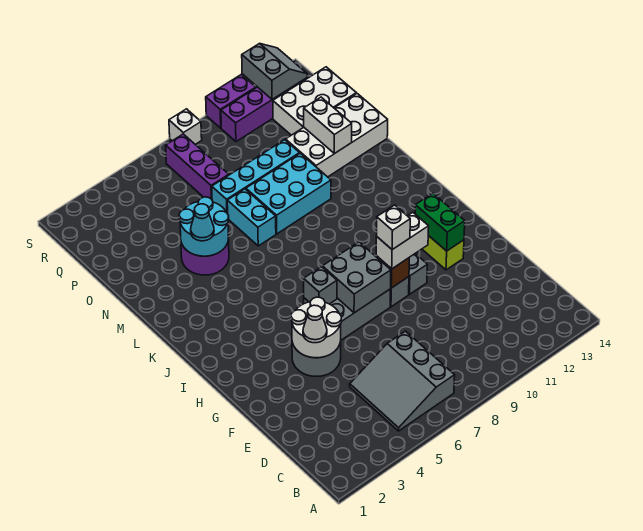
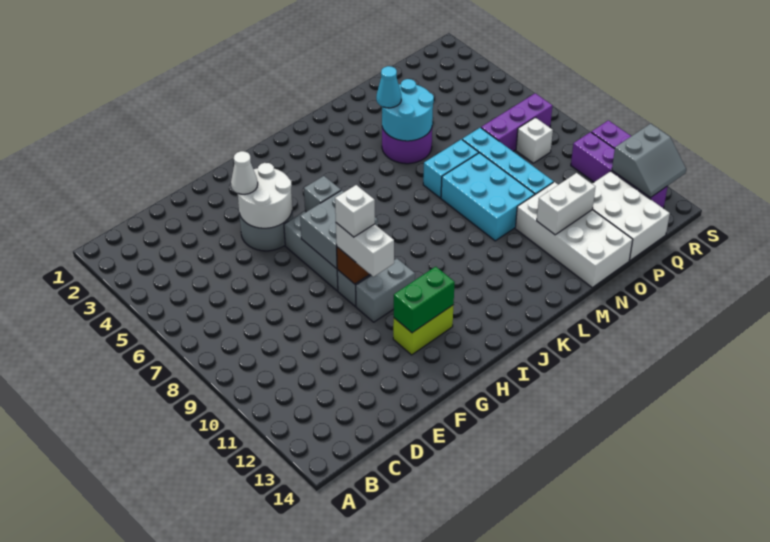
grey 3x3 slope [350,331,455,431] -> none
white 1x1 brick [169,109,202,144] -> white 1x1 brick moved to [516,117,553,163]

